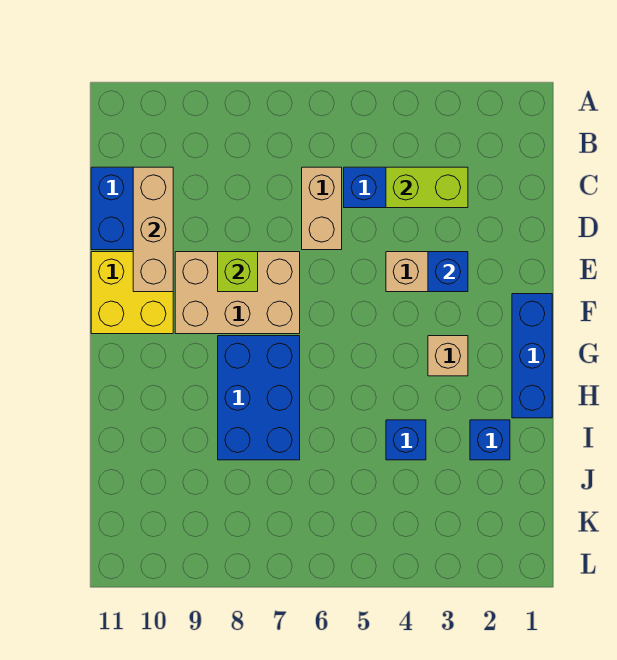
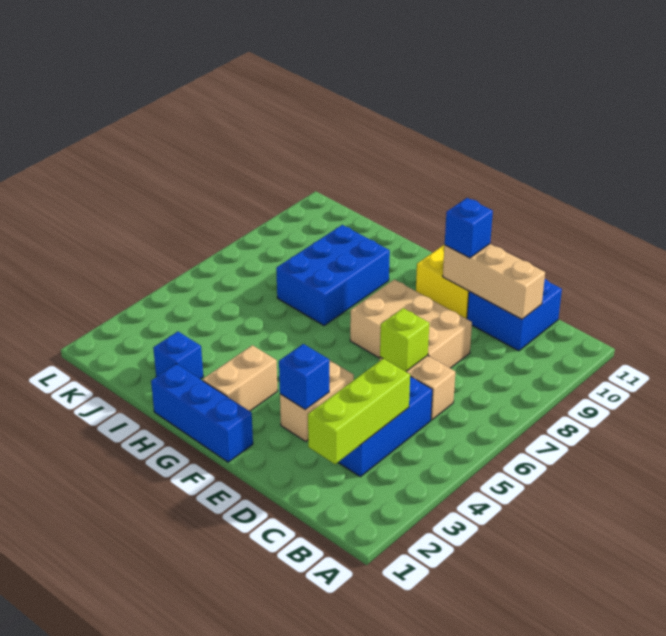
lime 1x2 brick [386,167,468,208] -> lime 1x3 brick [308,359,410,464]
tan 2x3 brick [175,252,300,334] -> tan 2x3 brick turned to [350,280,472,368]
lime 1x1 brick [218,252,258,292] -> lime 1x1 brick moved to [380,308,429,371]
tan 1x1 brick [428,336,468,376] -> tan 1x2 brick [203,345,277,411]
blue 2x3 brick [218,336,300,460] -> blue 2x3 brick turned to [276,225,390,325]
blue 1x1 brick [386,420,426,460] -> blue 1x1 brick moved to [445,198,493,258]

